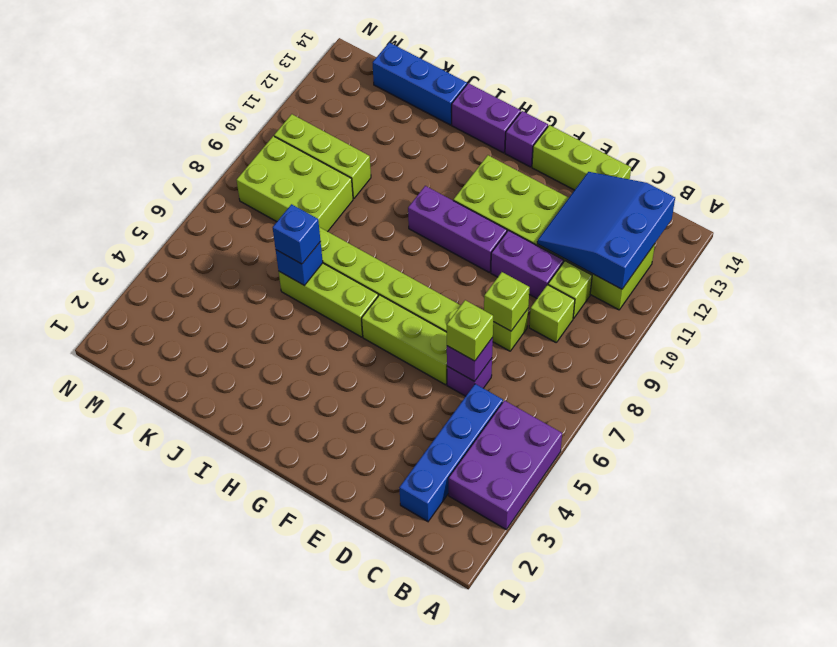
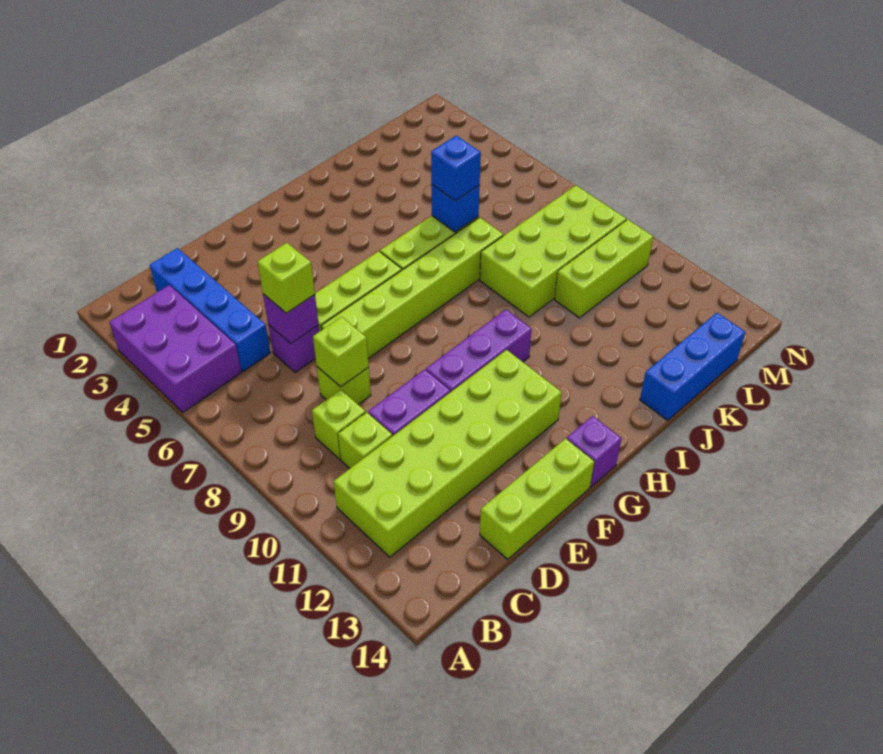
blue 3x3 slope [537,172,675,289] -> none
purple 1x2 brick [452,83,521,153] -> none
lime 2x3 brick [236,136,353,232] -> lime 2x4 brick [480,185,626,317]

